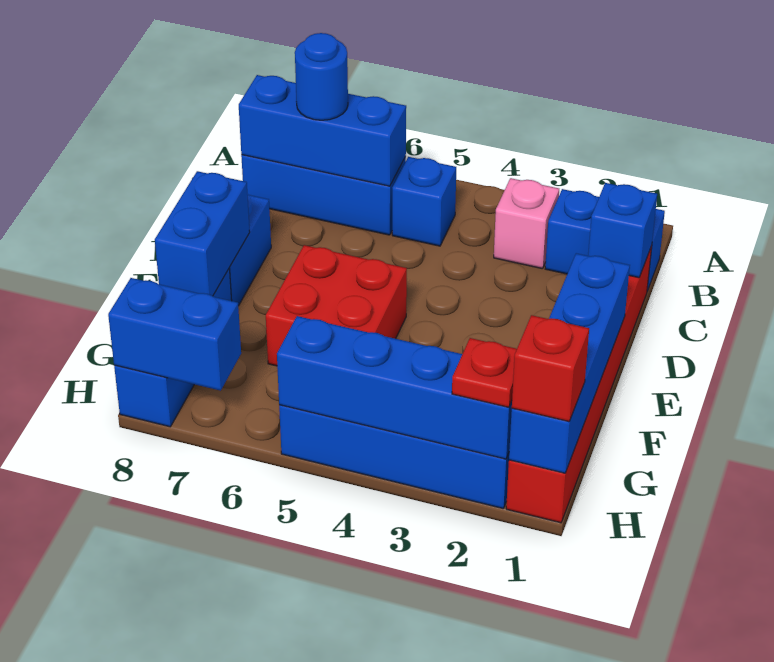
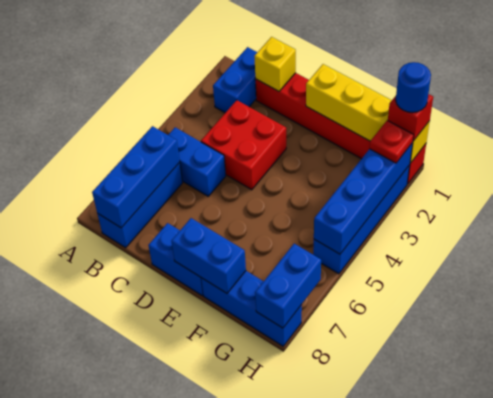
pink 1x1 brick [494,178,559,269] -> none
blue 1x1 brick [392,157,456,246] -> blue 1x2 brick [168,127,226,196]
blue 1x1 round brick [295,33,348,120] -> blue 1x1 round brick moved to [396,62,431,112]
blue 1x1 brick [588,183,657,278] -> yellow 1x1 brick [254,37,296,91]
blue 1x4 brick [509,253,630,473] -> yellow 1x4 brick [306,64,430,163]
red 2x2 brick [266,245,407,366] -> red 2x2 brick moved to [201,100,286,190]

